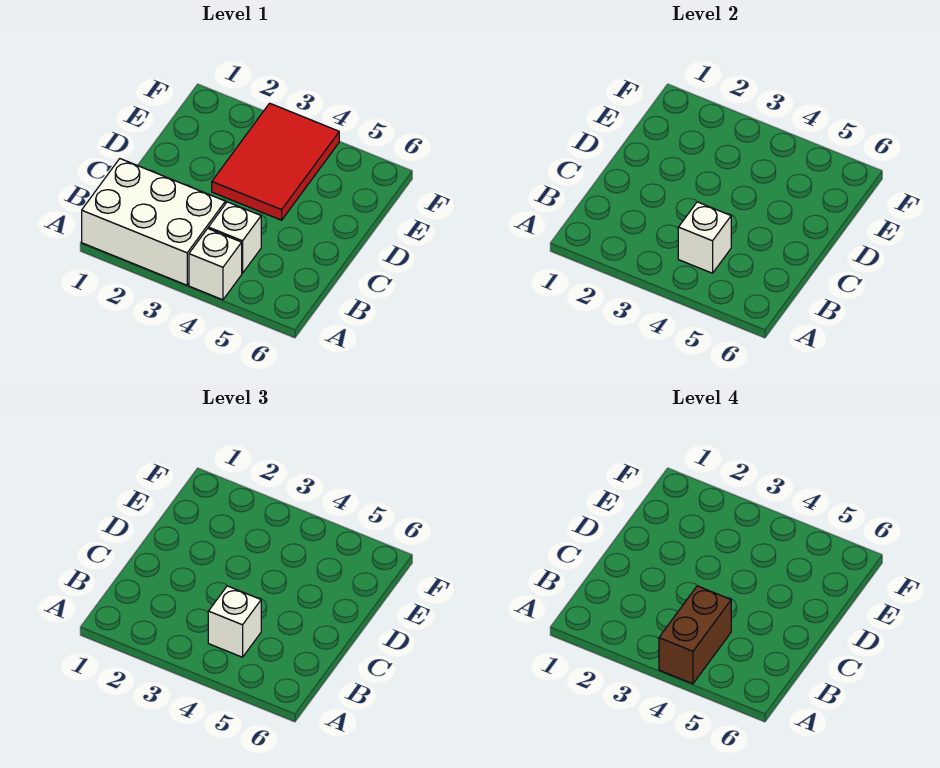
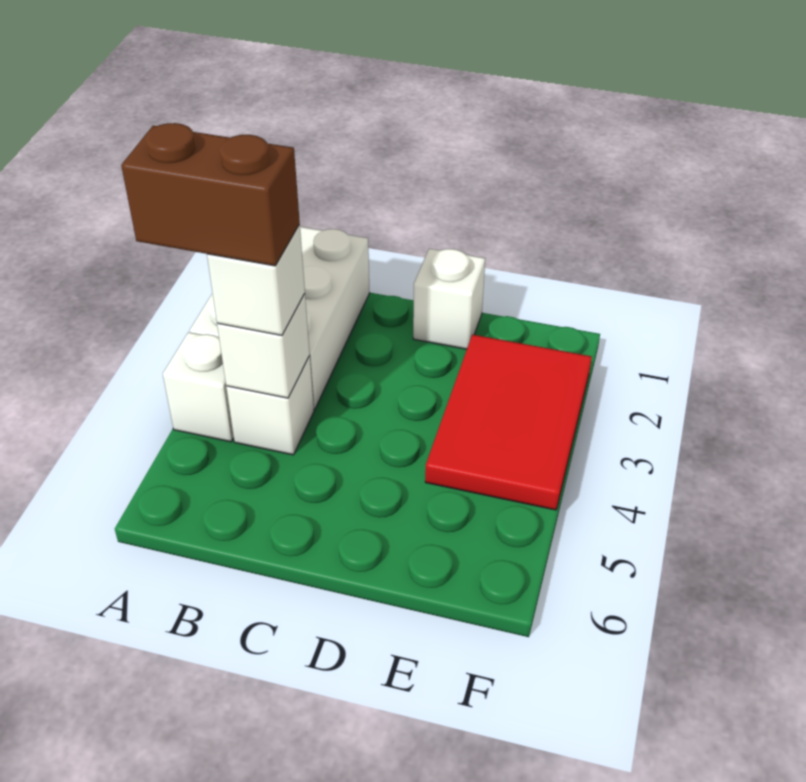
none -> white 1x1 brick [413,249,485,349]
red 2x3 tile [212,103,339,220] -> red 2x3 tile turned to [425,335,592,510]

